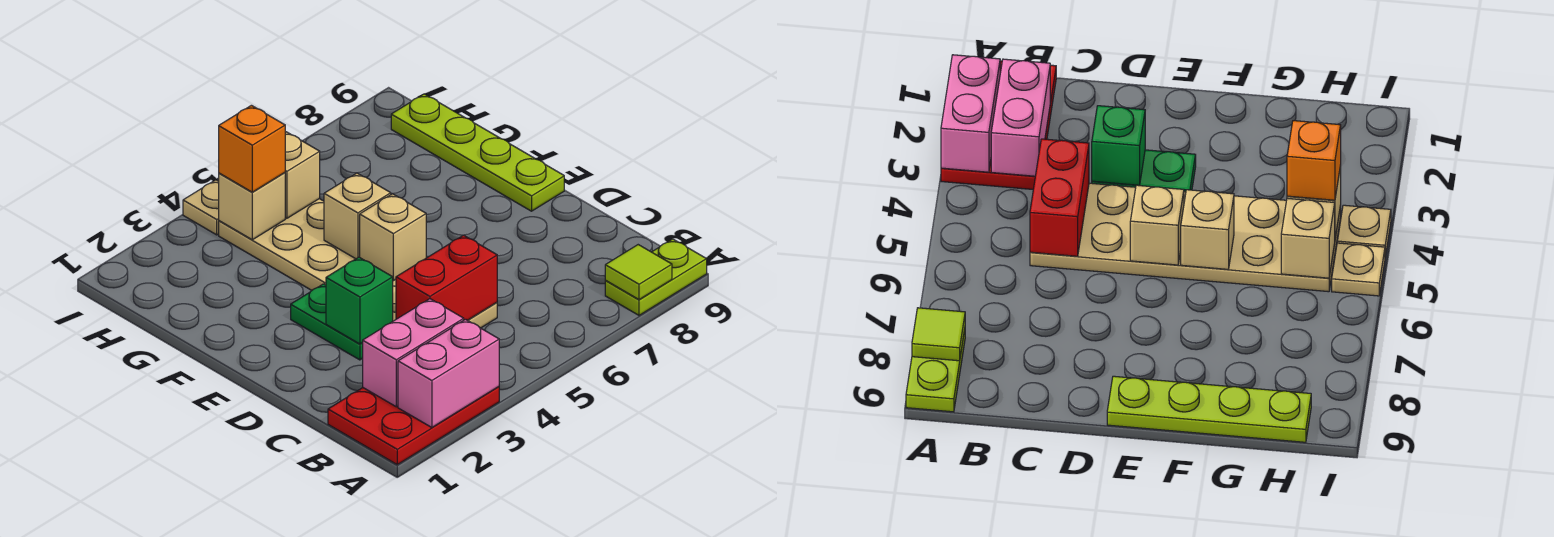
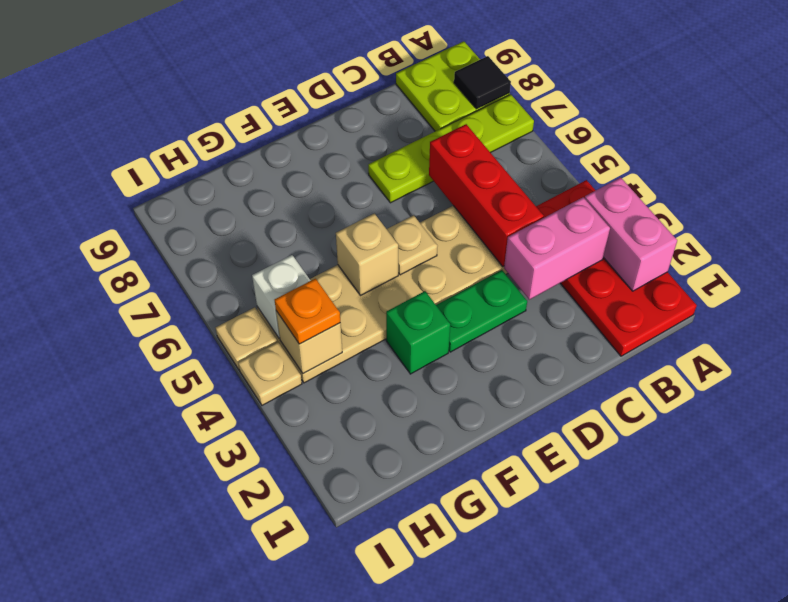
red 2x3 plate [328,387,499,465] -> red 2x4 plate [536,180,697,356]
lime 1x2 plate [605,239,707,315] -> lime 2x2 plate [396,41,510,131]
lime 1x1 tile [605,245,672,300] -> black 1x1 tile [454,56,511,109]
pink 1x2 brick [363,299,464,407] -> pink 1x2 brick turned to [504,197,610,300]
red 1x2 brick [396,235,497,320] -> red 1x3 brick [429,124,544,267]
green 1x1 brick [326,257,393,344] -> green 1x1 brick moved to [386,291,450,374]
tan 1x1 brick [360,194,426,281] -> tan 1x1 plate [387,215,437,275]
lime 1x4 plate [391,94,564,211] -> lime 1x4 plate moved to [368,94,534,203]
orange 1x1 brick [219,105,285,192] -> orange 1x1 plate [275,279,340,344]
tan 1x1 brick [285,132,320,218] -> white 1x1 brick [252,255,311,338]

